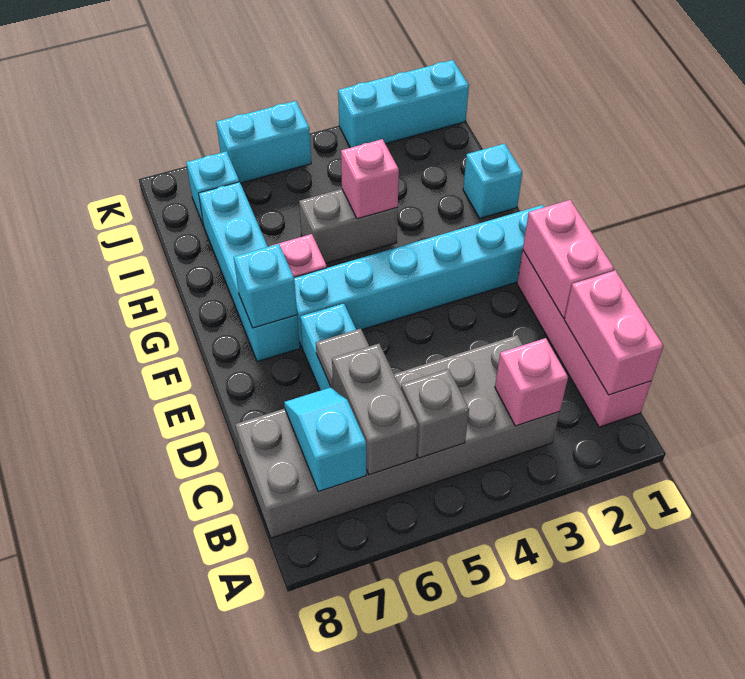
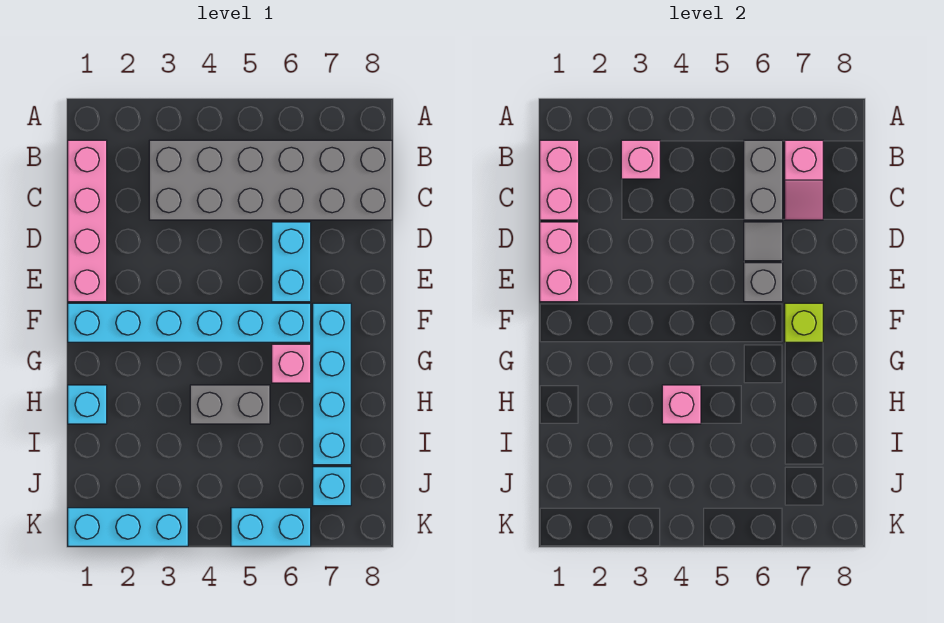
grey 1x1 brick [401,369,469,458] -> grey 1x1 brick moved to [744,263,783,302]
cyan 1x2 slope [284,387,366,492] -> pink 1x2 slope [785,140,823,220]
cyan 1x1 brick [234,244,297,328] -> lime 1x1 brick [785,303,823,342]

